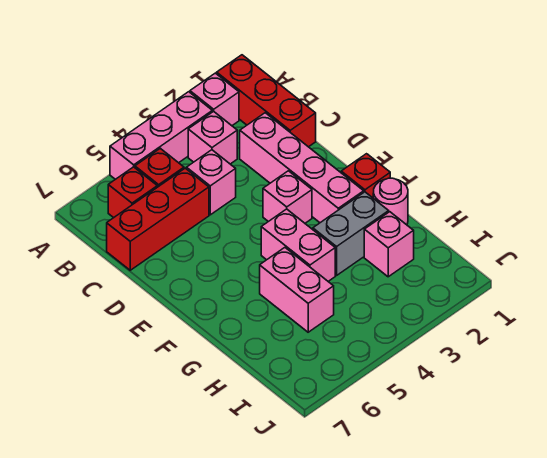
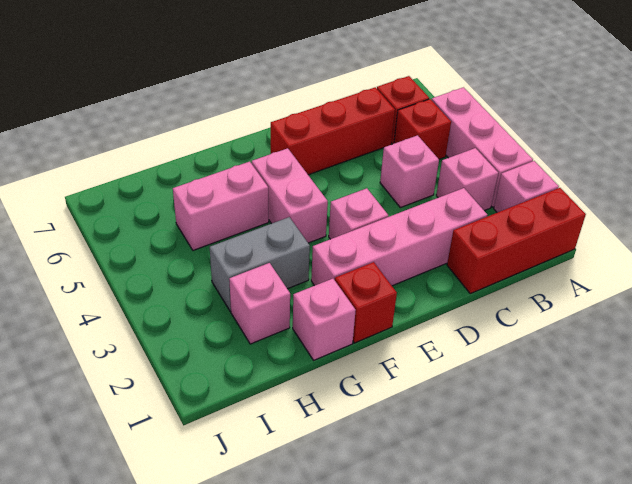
red 1x3 brick [107,168,209,270] -> red 1x3 brick turned to [271,87,395,175]
pink 1x2 brick [261,209,335,281] -> pink 1x2 brick turned to [252,148,328,243]
pink 1x1 round brick [373,178,408,225] -> pink 1x1 brick [293,279,356,360]
grey 1x2 brick [313,192,389,275] -> grey 1x2 brick turned to [210,217,310,311]

